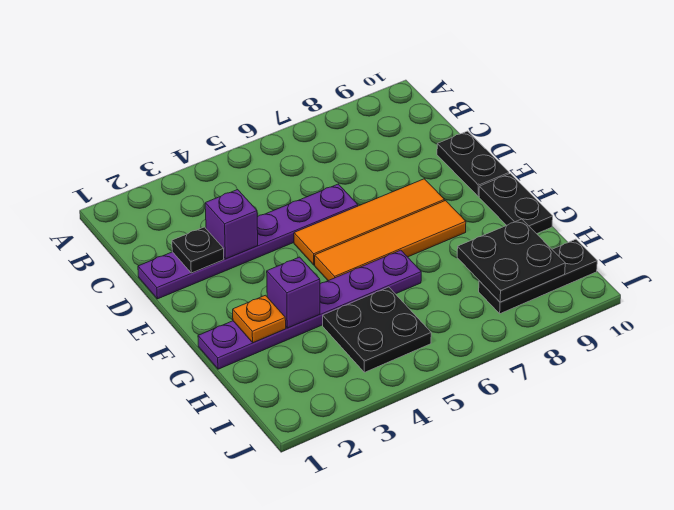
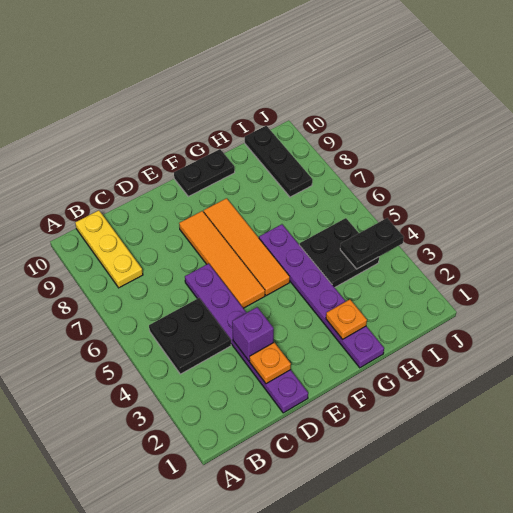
none -> yellow 1x3 plate [75,210,143,288]
black 1x1 plate [172,227,224,273] -> orange 1x1 plate [250,342,291,384]
black 1x2 plate [437,131,509,196] -> black 1x2 plate moved to [340,218,404,269]
purple 1x1 brick [267,257,320,328] -> none
black 2x2 plate [457,219,565,302] -> black 2x2 plate moved to [149,298,231,374]

